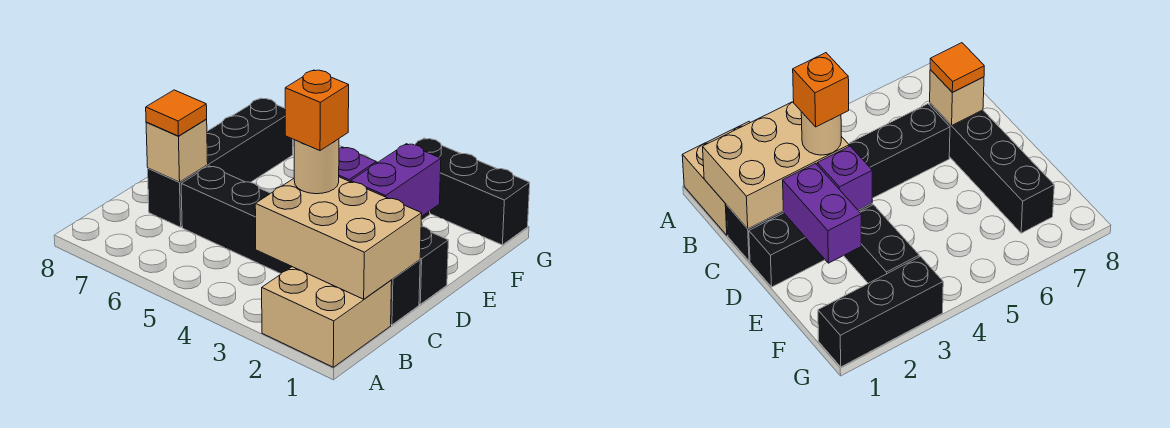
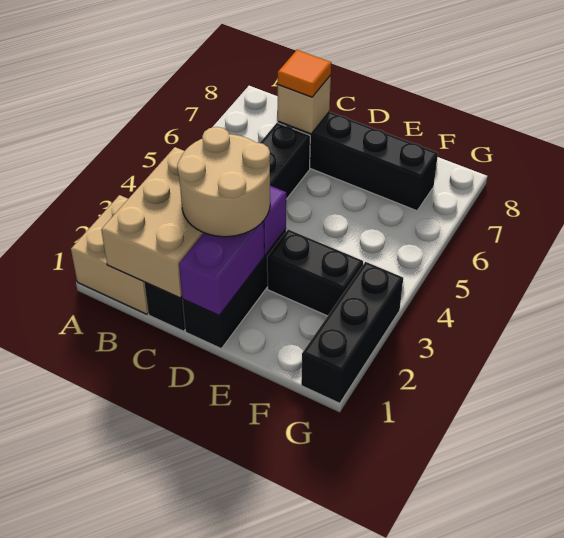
tan 1x1 round brick [294,139,339,194] -> tan 2x2 round brick [177,127,270,237]
orange 1x1 brick [285,70,349,151] -> none
purple 1x2 brick [351,144,441,217] -> purple 1x2 brick turned to [179,221,264,315]

